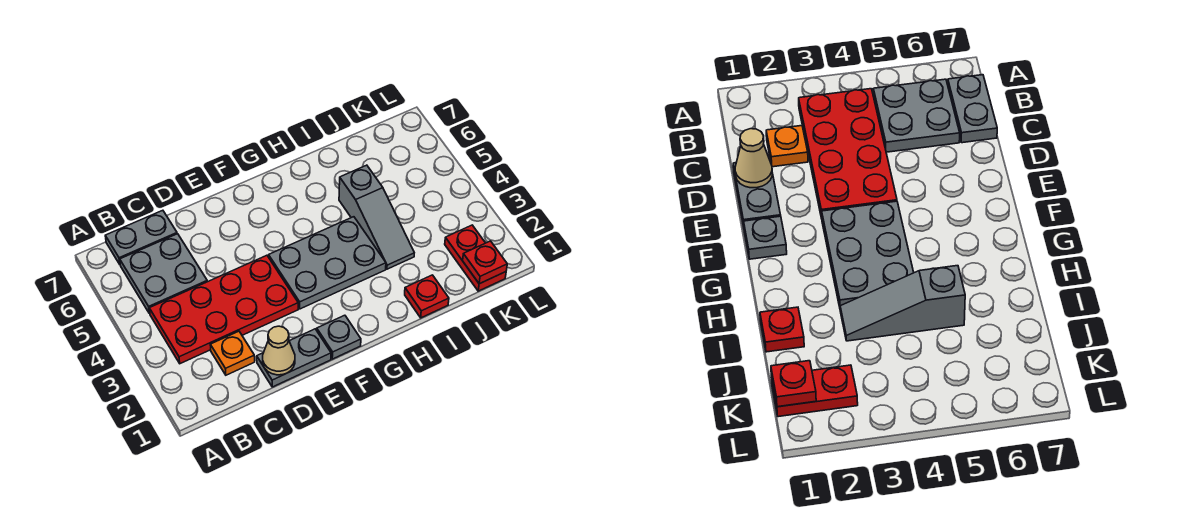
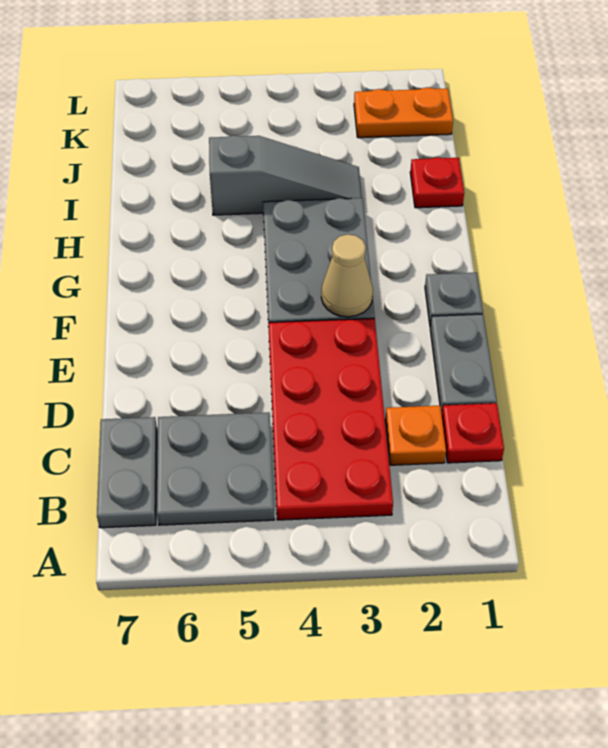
tan 1x1 cone [263,326,295,375] -> tan 1x1 cone moved to [321,234,373,317]
red 1x2 plate [445,225,506,291] -> orange 1x2 plate [354,88,453,138]
red 1x1 plate [463,241,507,284] -> red 1x1 plate moved to [442,403,504,463]

